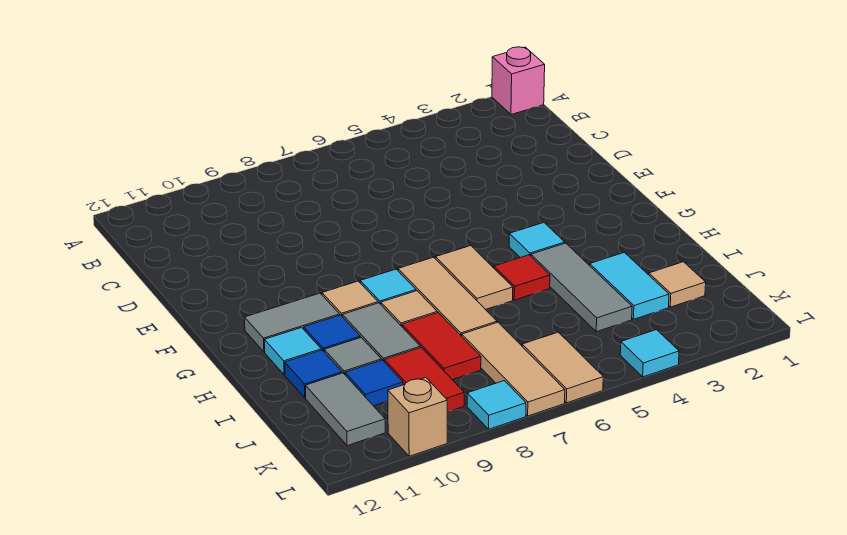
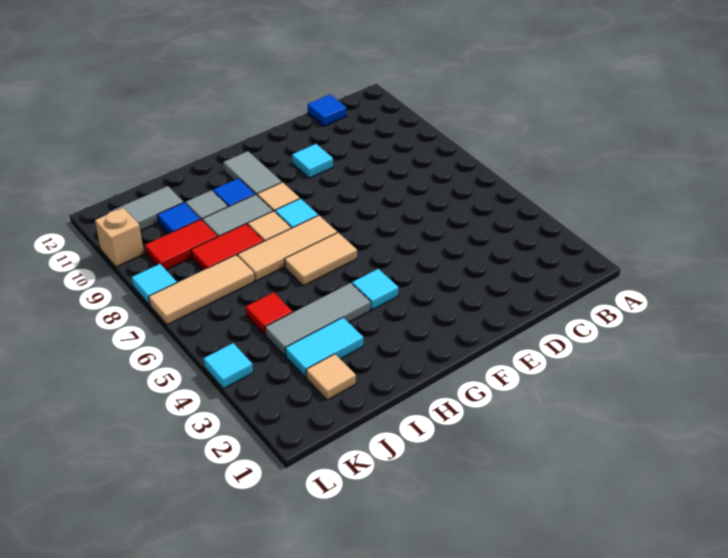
pink 1x1 brick [492,47,545,115] -> none
red 1x1 tile [494,255,550,300] -> red 1x1 tile moved to [246,292,293,335]
cyan 1x1 tile [264,328,321,375] -> cyan 1x1 tile moved to [292,144,333,178]
blue 1x1 tile [285,350,342,398] -> blue 1x1 tile moved to [307,95,347,126]
tan 1x2 tile [522,332,603,403] -> none

